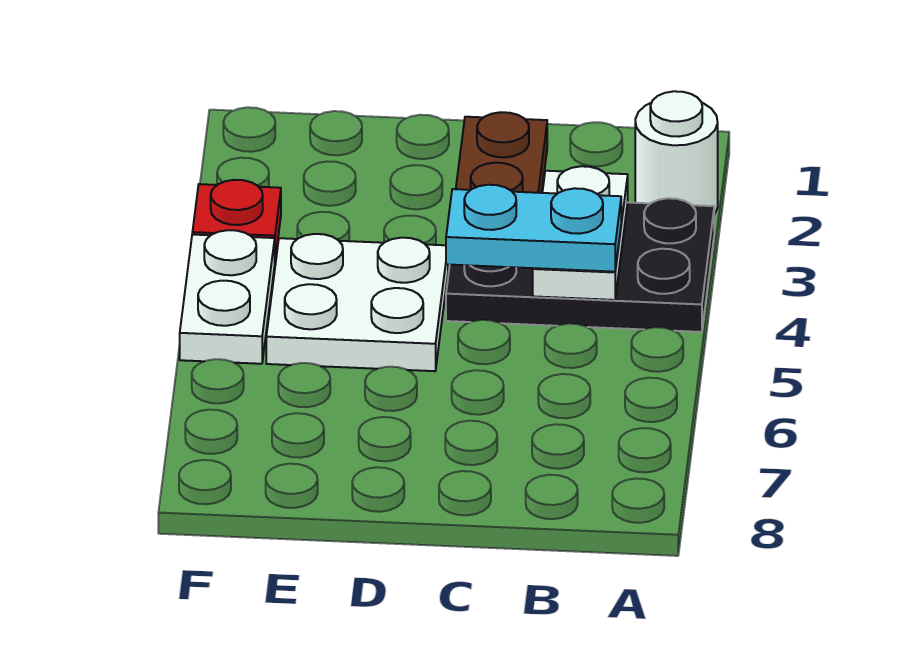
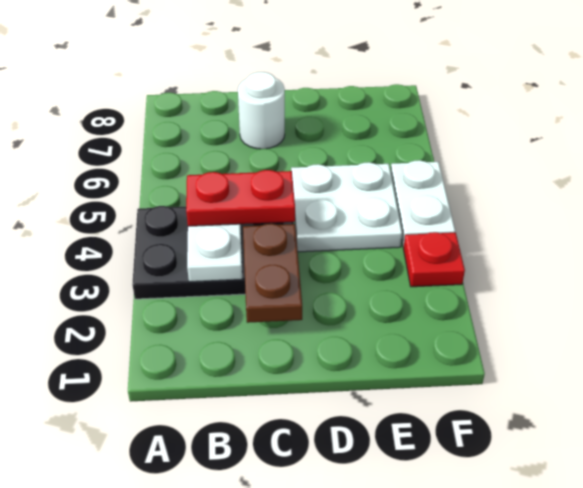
white 1x1 round brick [635,91,718,215] -> white 1x1 round brick moved to [238,72,285,149]
cyan 1x2 plate [446,185,621,272] -> red 1x2 plate [186,170,295,226]

